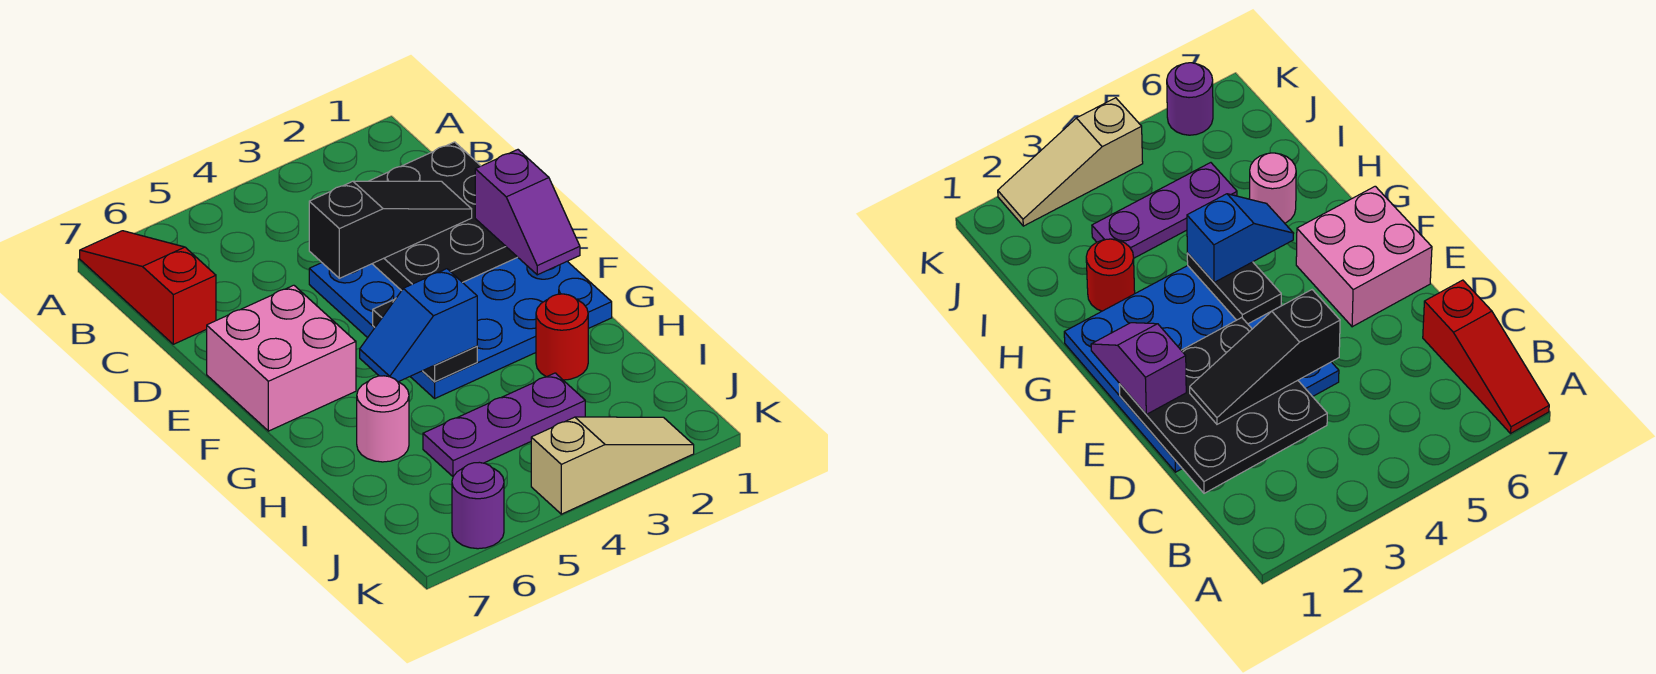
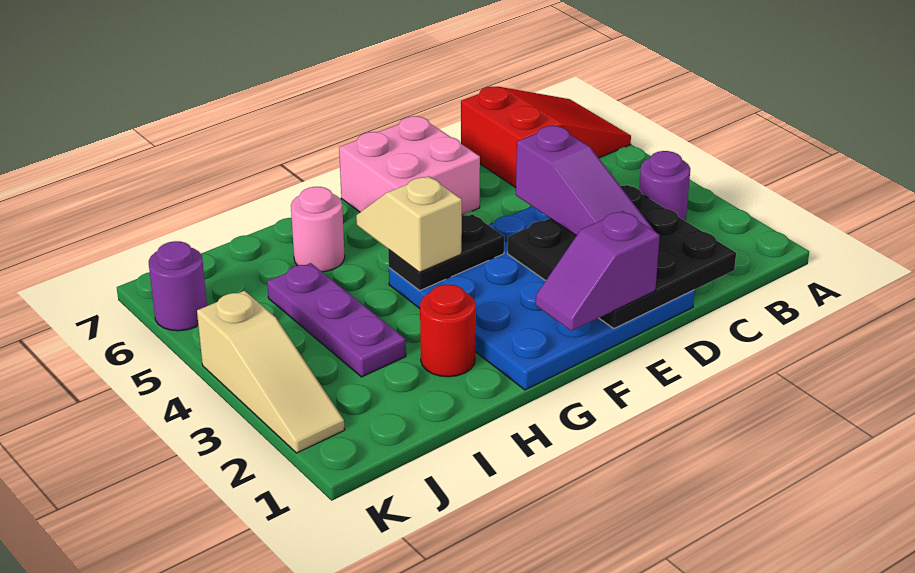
red 1x3 slope [80,231,216,344] -> red 2x3 slope [461,87,631,187]
none -> purple 1x1 round brick [639,151,690,221]
black 1x3 slope [309,181,472,278] -> purple 1x3 slope [516,126,654,236]
blue 1x2 slope [360,269,477,382] -> tan 1x2 slope [356,176,462,272]

